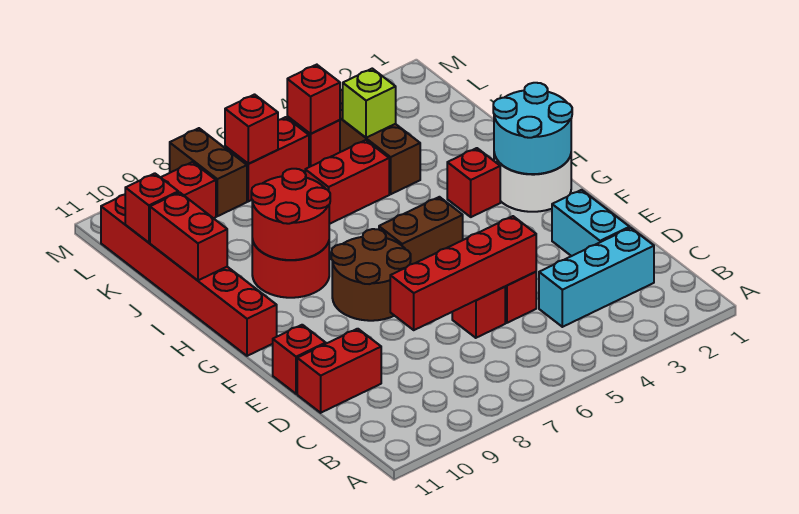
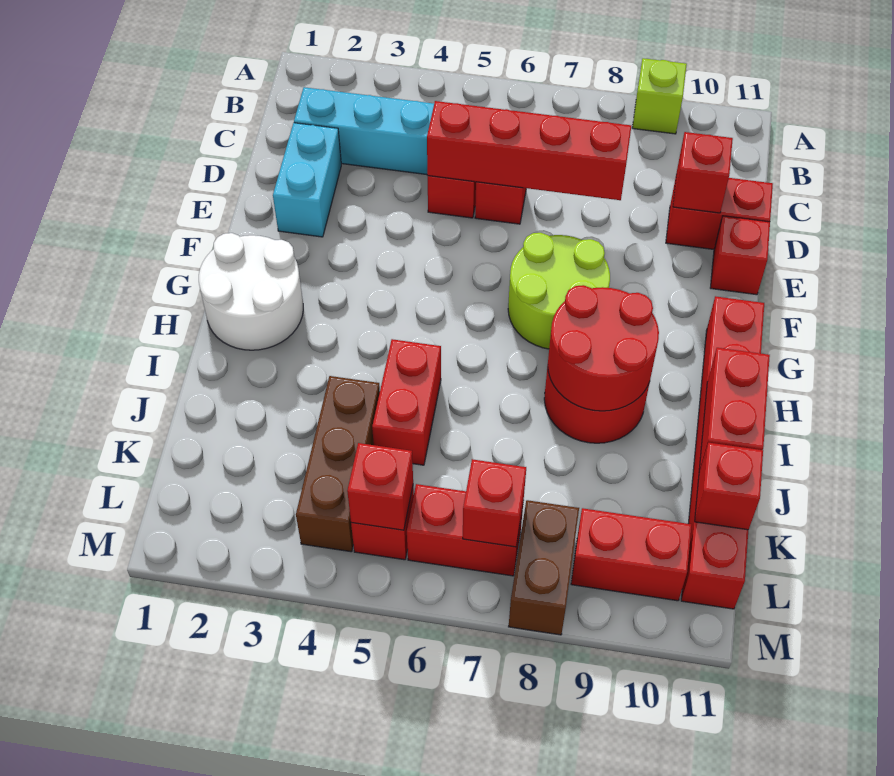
brown 2x2 round brick [331,229,411,321] -> lime 2x2 round brick [508,233,610,349]
cyan 2x2 round brick [493,83,572,174] -> none
brown 1x2 brick [379,197,463,264] -> none
red 1x1 brick [447,148,500,217] -> red 1x1 brick moved to [673,132,733,213]
red 1x2 brick [305,140,389,224] -> red 1x2 brick turned to [372,339,441,465]
lime 1x1 brick [343,69,396,138] -> lime 1x1 brick moved to [632,58,687,134]

